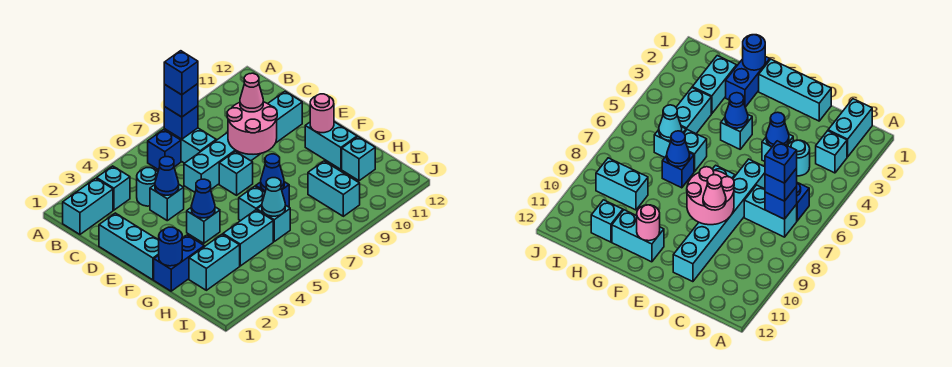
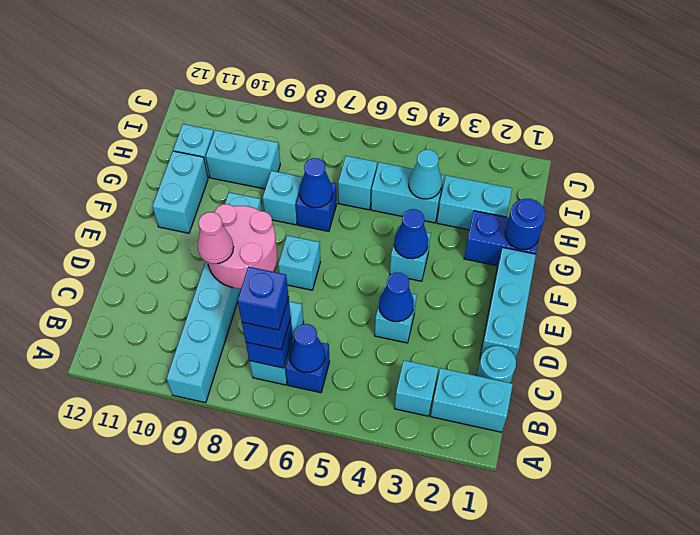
none -> blue 1x1 cone [289,324,325,373]
cyan 1x1 round brick [137,168,158,206] -> cyan 1x1 round brick moved to [476,346,516,383]
cyan 1x6 brick [184,91,302,192] -> cyan 1x6 brick turned to [166,193,262,403]
pink 1x1 round brick [310,94,334,133] -> none
cyan 1x1 brick [239,186,265,221] -> cyan 1x1 brick moved to [263,171,303,225]
cyan 1x1 cone [262,178,285,216] -> cyan 1x1 cone moved to [409,150,442,199]
cyan 1x2 brick [308,161,360,216] -> cyan 1x2 brick turned to [206,130,280,189]

